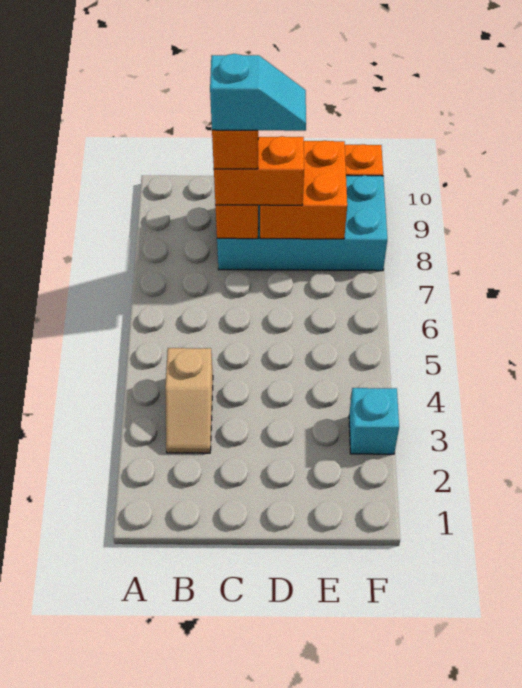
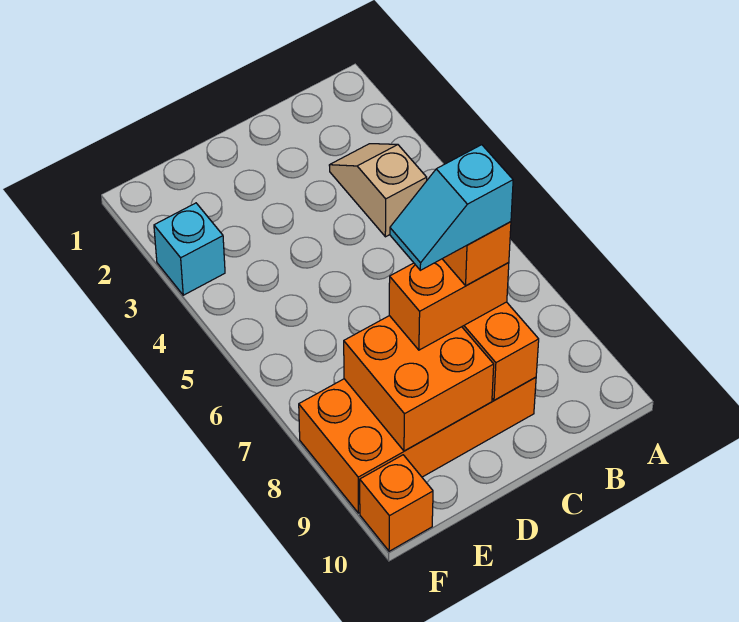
cyan 2x4 brick [217,175,387,271] -> orange 2x4 brick [299,377,536,513]

